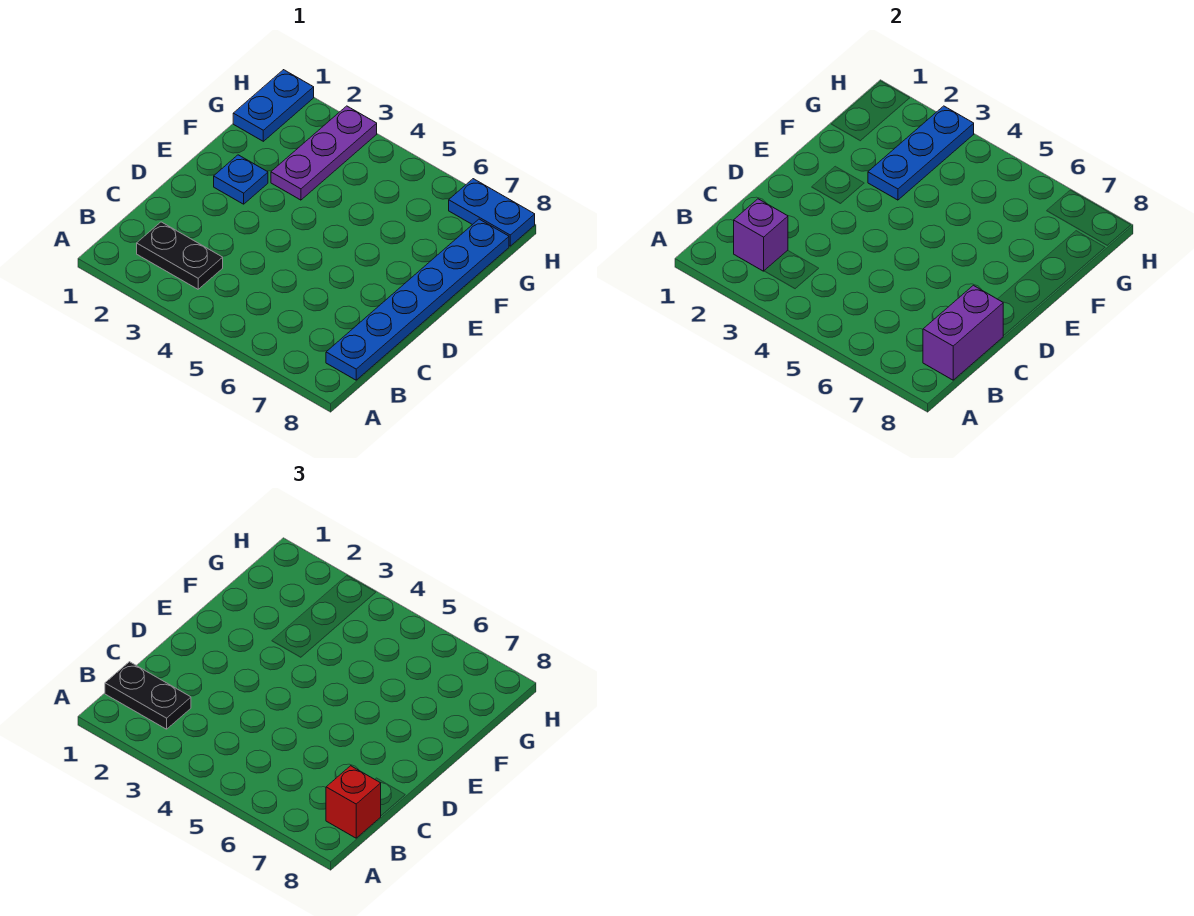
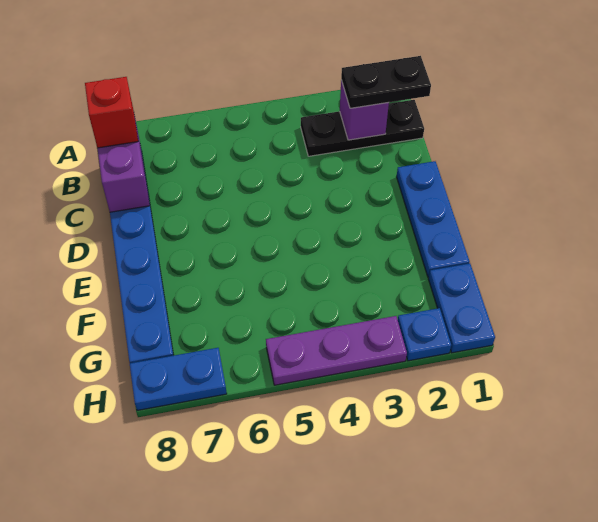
black 1x2 plate [137,222,223,289] -> black 1x3 plate [301,100,424,156]
blue 1x1 plate [214,155,268,204] -> blue 1x1 plate moved to [398,308,451,361]
purple 1x3 plate [271,106,377,200] -> purple 1x3 plate turned to [266,316,407,385]
blue 1x3 plate [868,106,974,200] -> blue 1x3 plate moved to [397,161,470,277]

